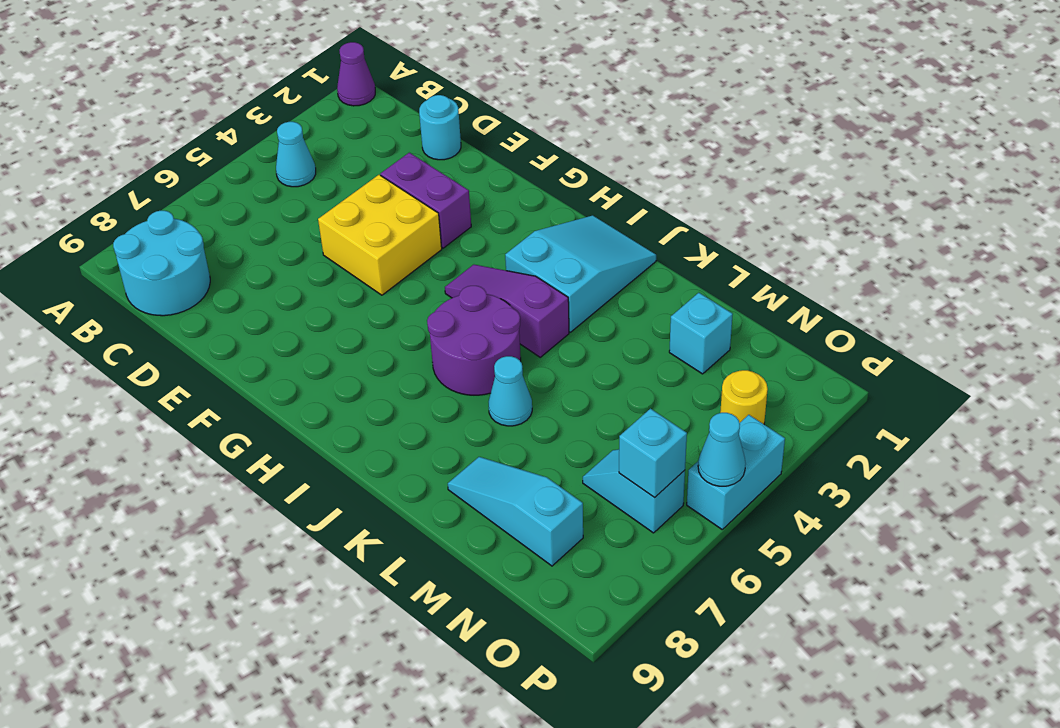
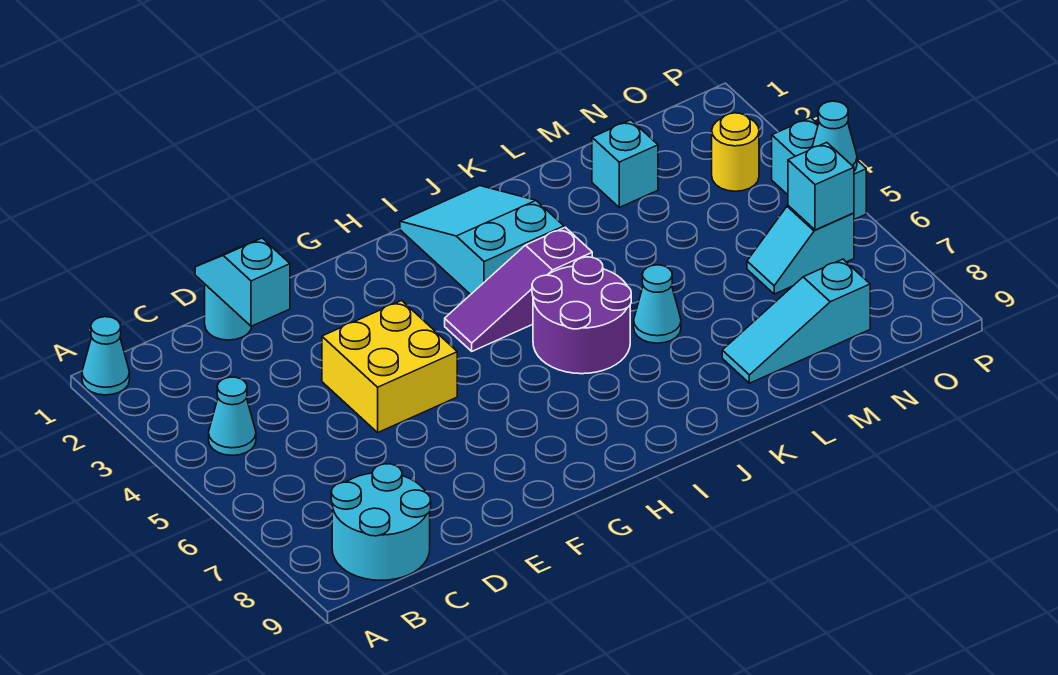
purple 1x1 cone [337,42,375,106] -> cyan 1x1 cone [82,317,130,395]
none -> cyan 1x2 slope [195,238,290,326]
purple 1x2 brick [381,153,471,248] -> none

